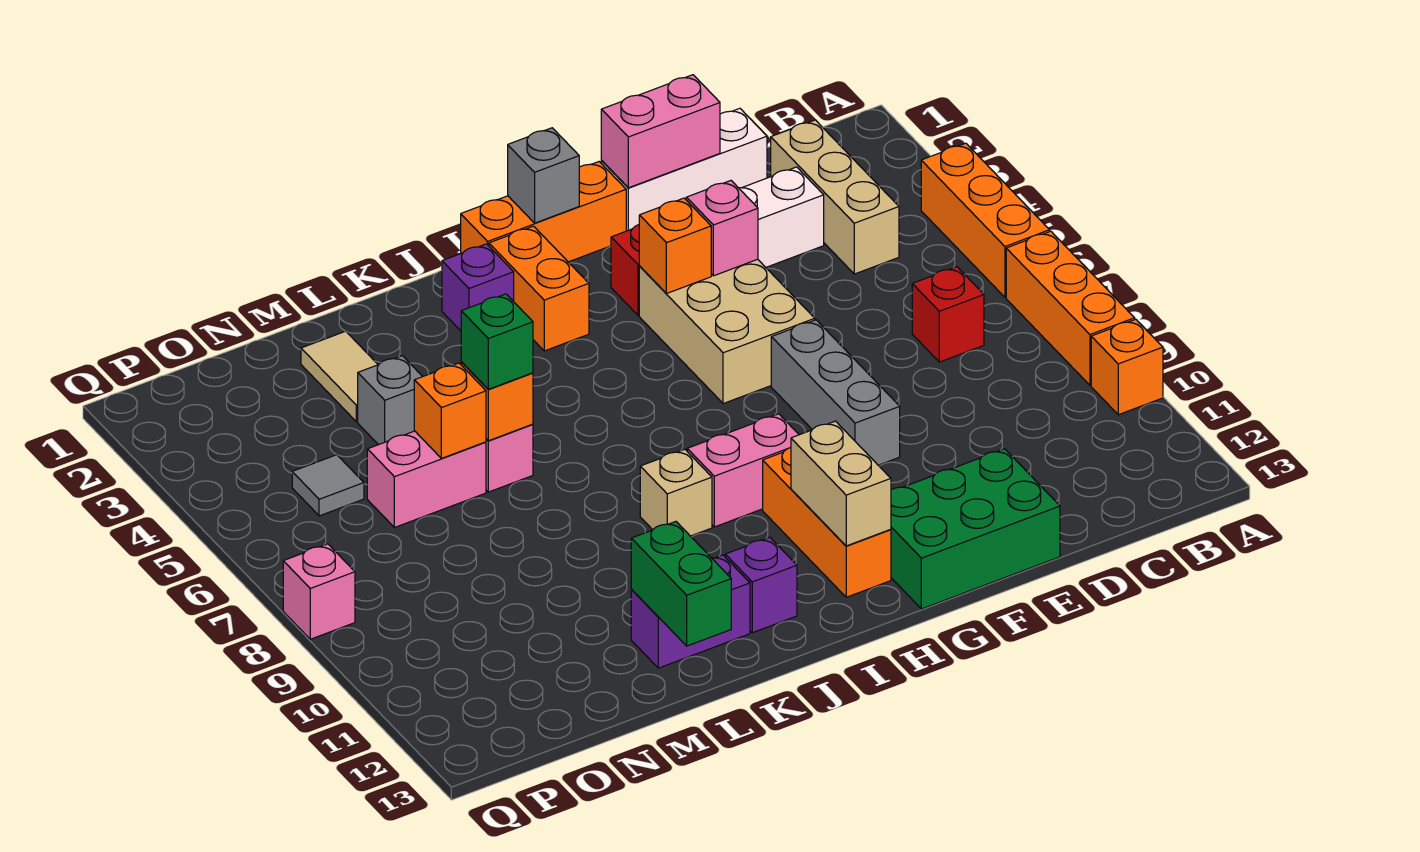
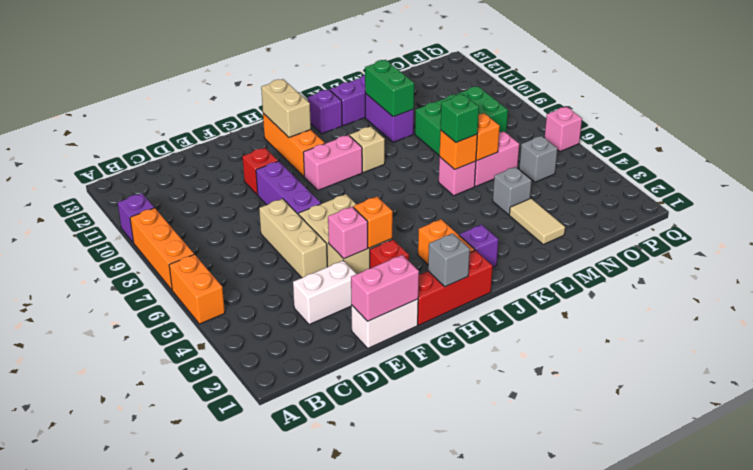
orange 1x3 brick [921,143,1050,297] -> orange 1x2 brick [169,254,225,324]
orange 1x1 brick [1091,319,1163,415] -> purple 1x1 brick [118,193,154,243]
tan 1x3 brick [771,120,899,274] -> tan 1x3 brick moved to [259,199,327,278]
red 1x1 brick [912,267,984,362] -> red 1x1 brick moved to [243,148,278,195]
white 1x3 brick [601,108,767,231] -> white 1x2 brick [351,299,418,348]
green 2x3 brick [891,449,1060,609] -> green 2x3 brick moved to [415,86,508,156]
grey 1x3 brick [771,320,900,465] -> purple 1x3 brick [256,161,321,215]
orange 1x3 brick [461,162,626,262] -> red 1x3 brick [418,250,493,325]
none -> purple 1x2 brick [365,93,414,142]
green 1x2 brick [631,522,731,646] -> green 1x2 brick moved to [365,60,414,117]
grey 1x1 tile [292,455,364,516] -> grey 1x1 brick [519,136,558,182]
pink 1x1 brick [283,544,355,639] -> pink 1x1 brick moved to [545,107,582,152]

